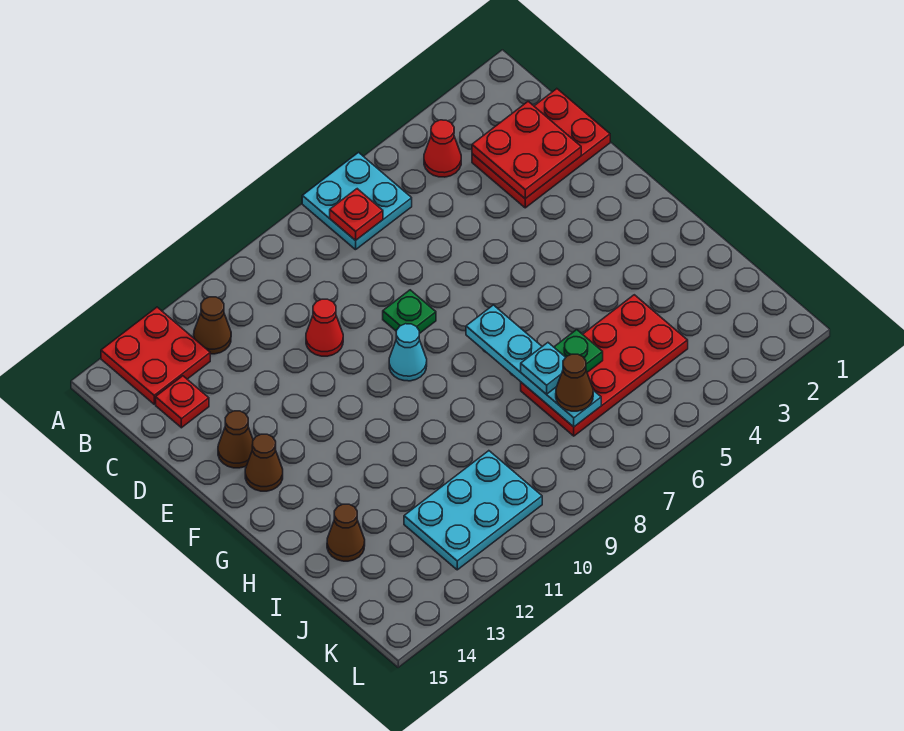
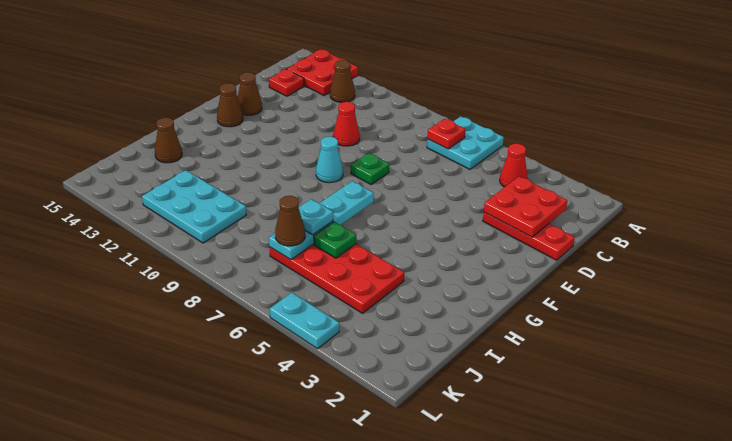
red 2x3 plate [472,89,610,208] -> red 1x3 plate [483,212,575,260]
none -> cyan 1x2 plate [270,293,339,349]

